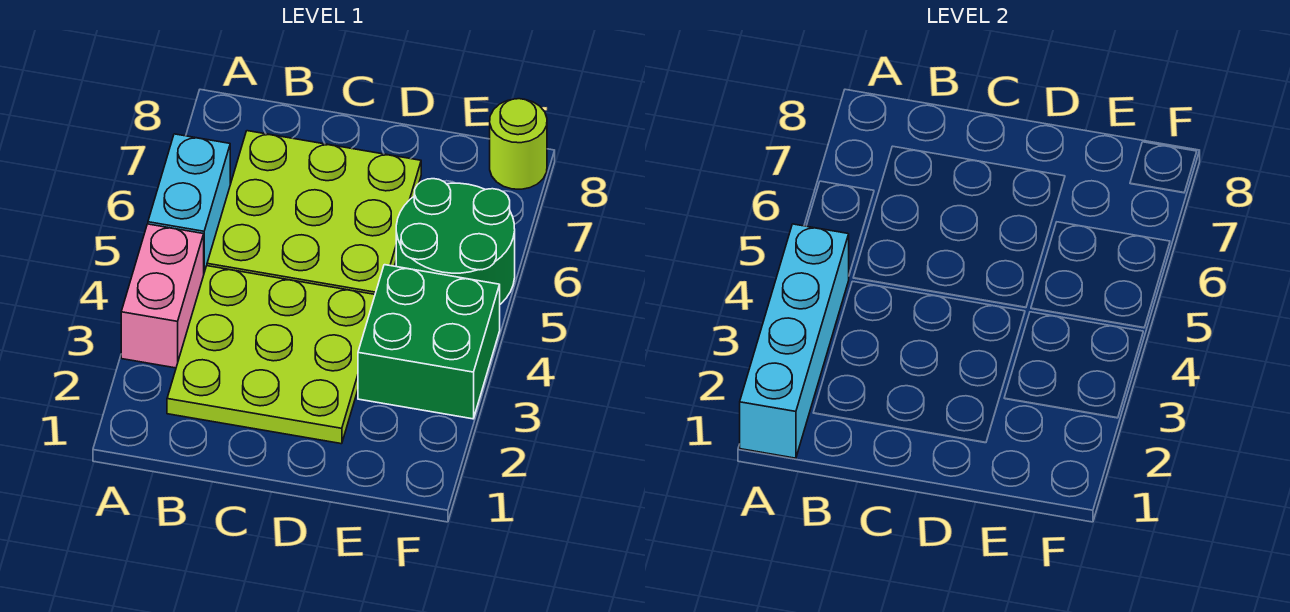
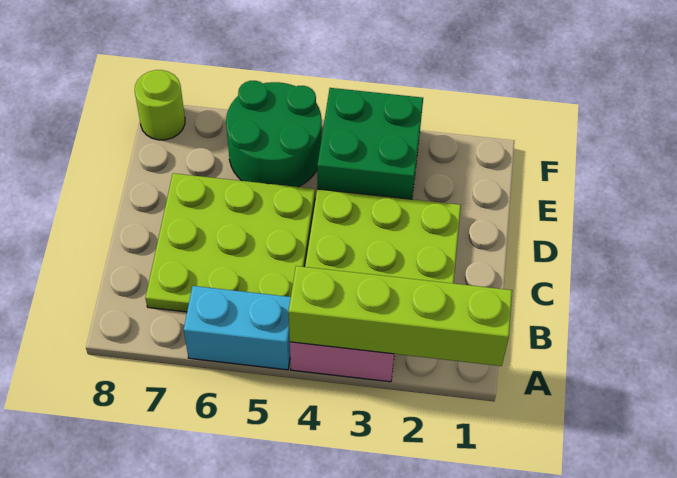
cyan 1x4 brick [740,224,849,458] -> lime 1x4 brick [289,266,512,366]

